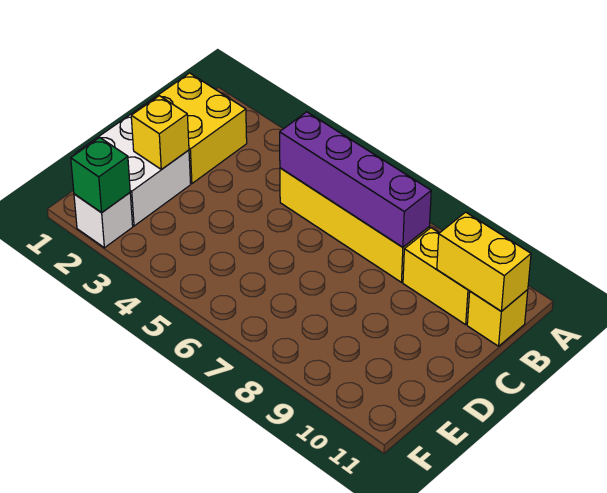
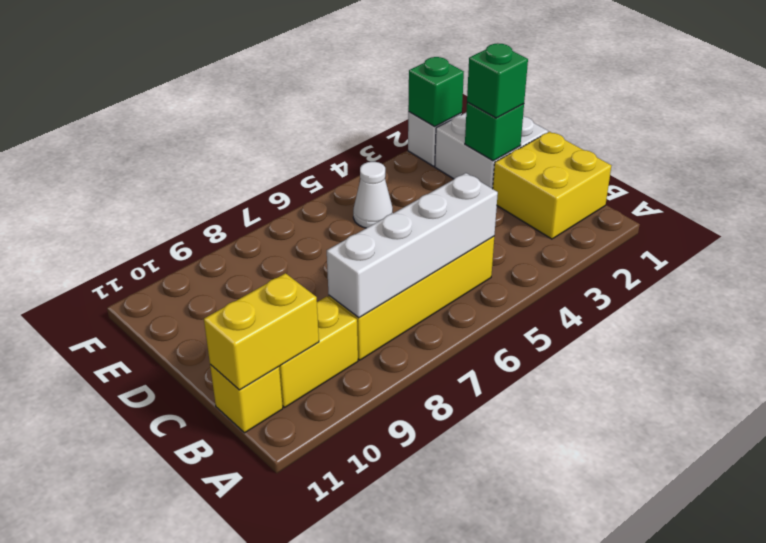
purple 1x4 brick [280,112,431,247] -> white 1x4 brick [327,173,498,318]
yellow 1x1 brick [131,96,189,170] -> green 1x1 brick [465,102,524,161]
none -> green 1x1 brick [467,43,528,118]
none -> white 1x1 cone [353,162,393,228]

